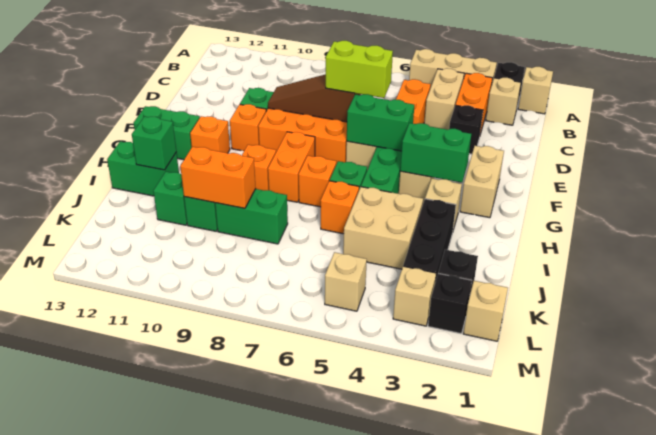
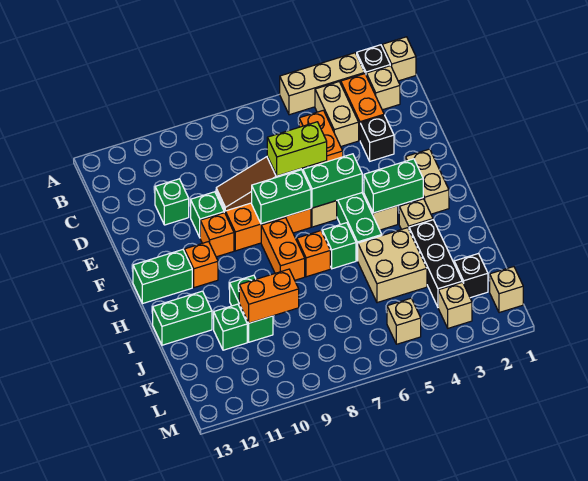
orange 1x1 brick [242,145,276,190] -> none
orange 1x1 brick [321,181,359,234] -> none
green 1x1 brick [132,116,176,170] -> green 1x1 brick moved to [155,179,189,225]
green 1x2 brick [215,189,288,244] -> green 1x2 brick moved to [252,170,311,224]
black 1x1 brick [428,273,472,334] -> none

